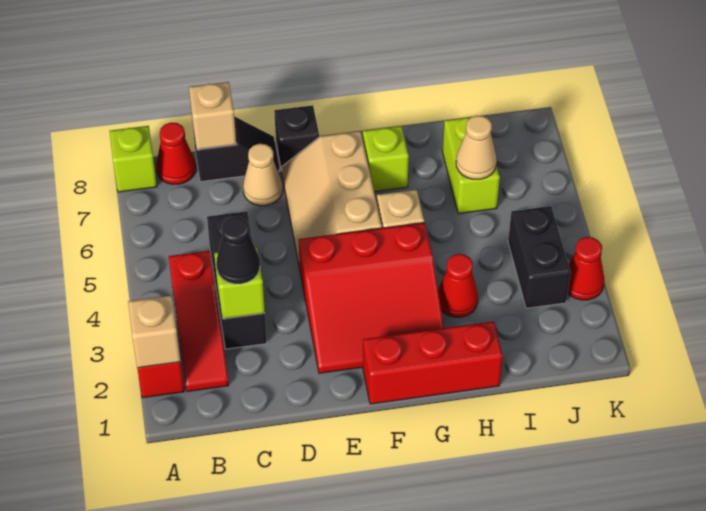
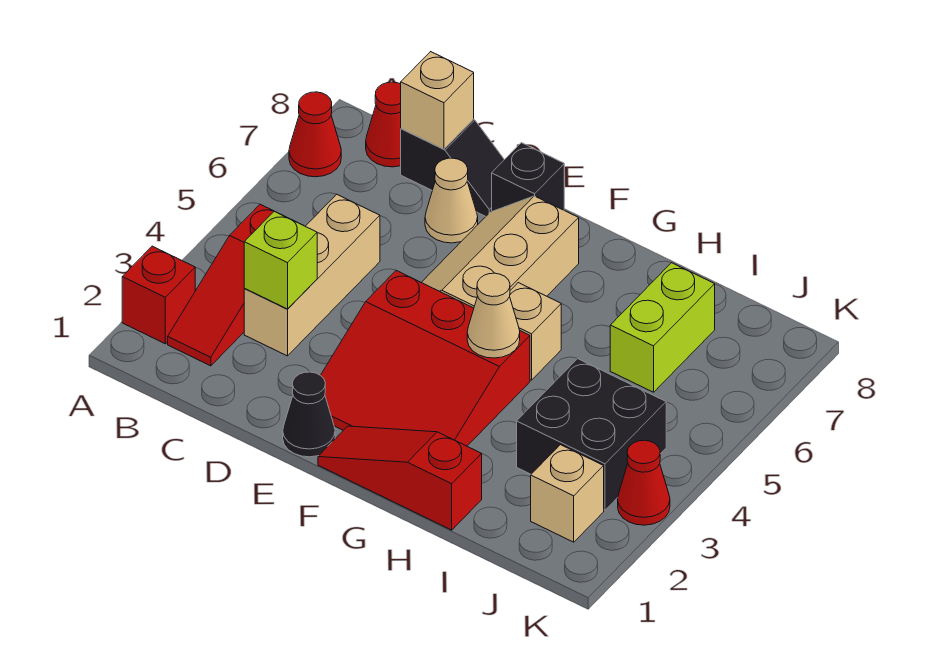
tan 1x1 brick [128,295,181,368] -> tan 1x1 brick moved to [531,445,604,542]
lime 1x1 brick [110,126,157,192] -> none
black 1x3 brick [207,211,267,349] -> tan 1x3 brick [244,194,380,356]
black 1x1 cone [216,217,260,284] -> black 1x1 cone moved to [283,372,335,457]
red 1x3 brick [363,321,503,404] -> red 1x3 slope [318,426,482,530]
lime 1x1 brick [363,126,409,192] -> none
red 1x1 cone [438,254,478,317] -> red 1x1 cone moved to [289,92,341,177]
tan 1x1 cone [456,116,497,179] -> tan 1x1 cone moved to [467,273,520,358]
black 1x2 brick [508,206,571,308] -> black 2x2 brick [517,359,666,510]

